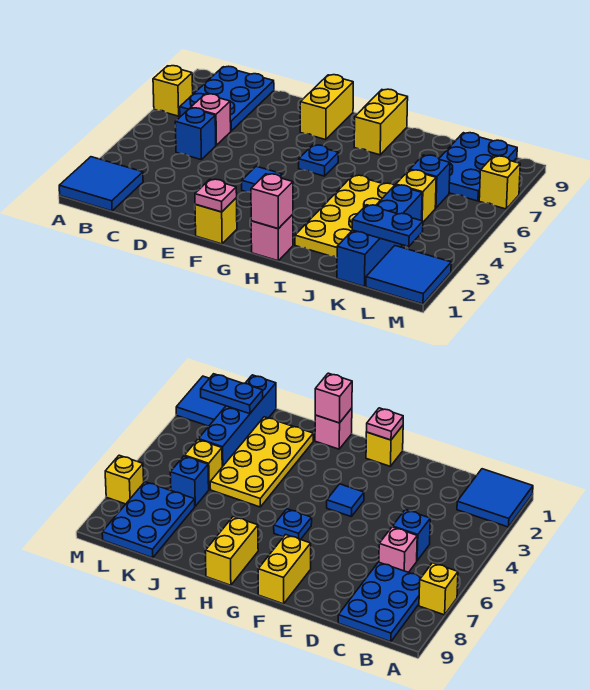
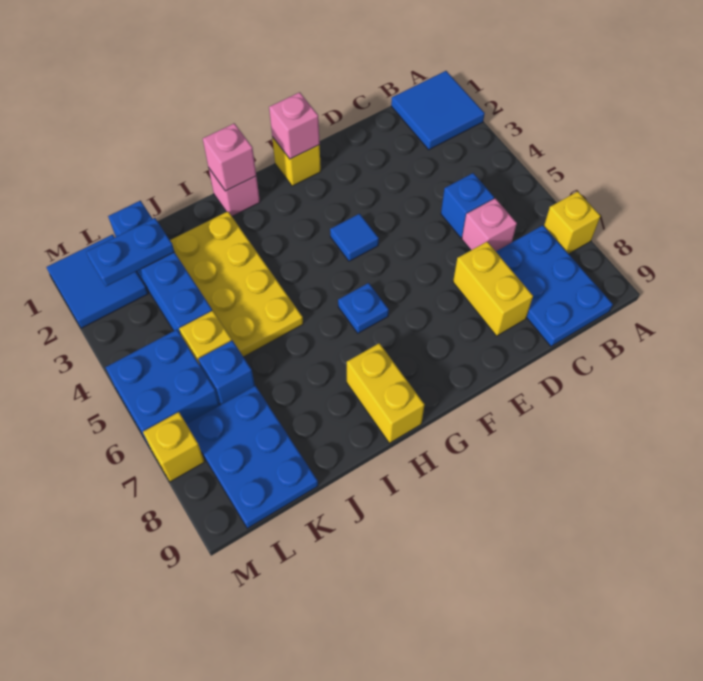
pink 1x1 plate [195,179,237,212] -> pink 1x1 brick [269,92,320,159]
yellow 1x2 brick [300,75,353,140] -> yellow 1x2 brick moved to [453,242,533,336]
none -> blue 2x2 brick [105,330,220,445]

